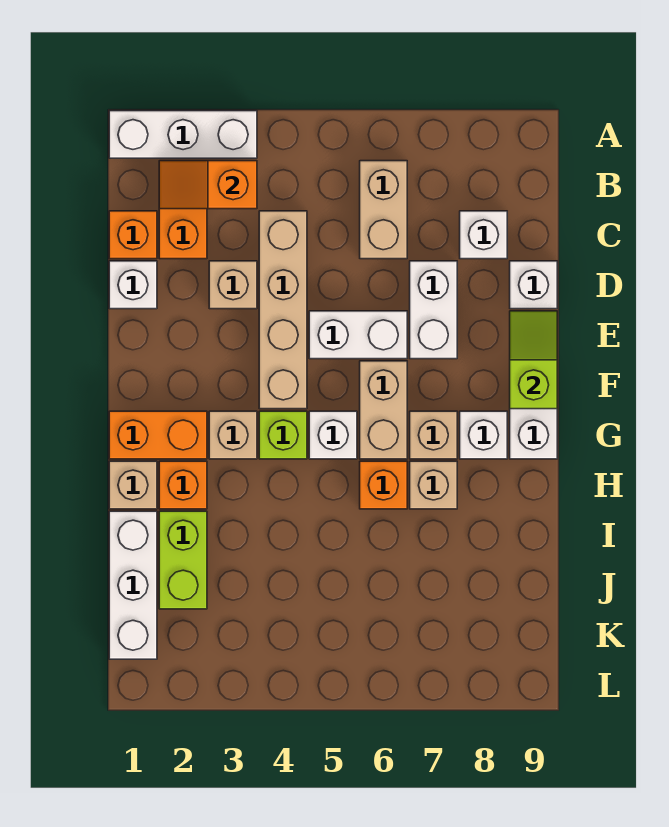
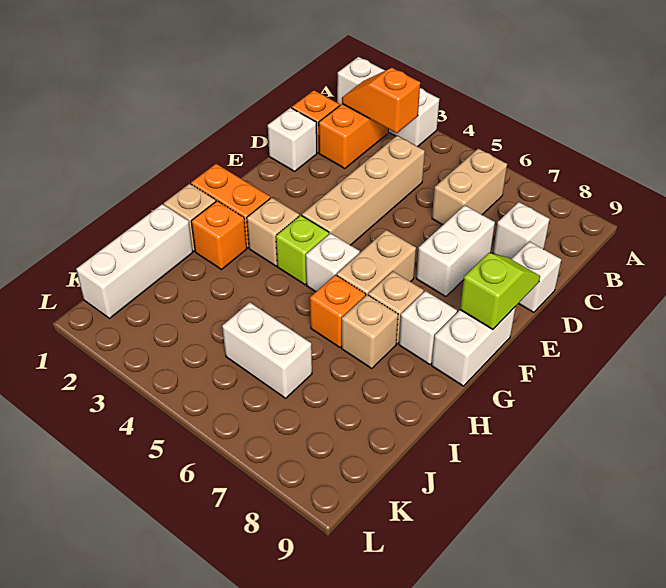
tan 1x1 brick [209,261,257,309] -> none
white 1x2 brick [309,311,407,359] -> white 1x2 brick moved to [222,302,312,398]
lime 1x2 brick [159,511,207,609] -> none

